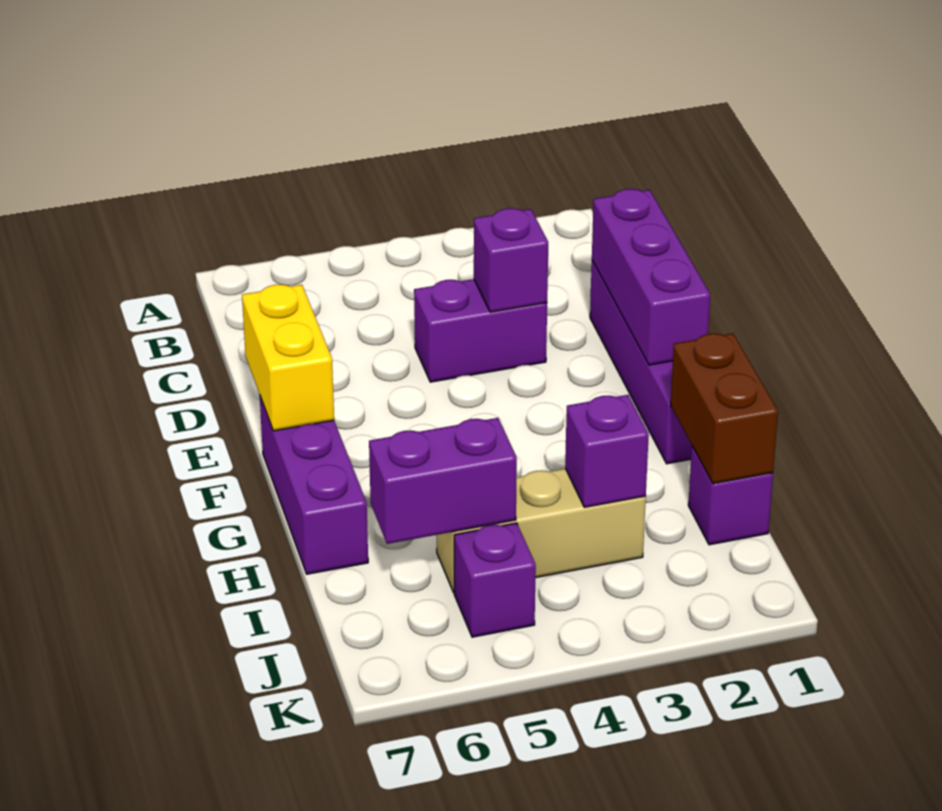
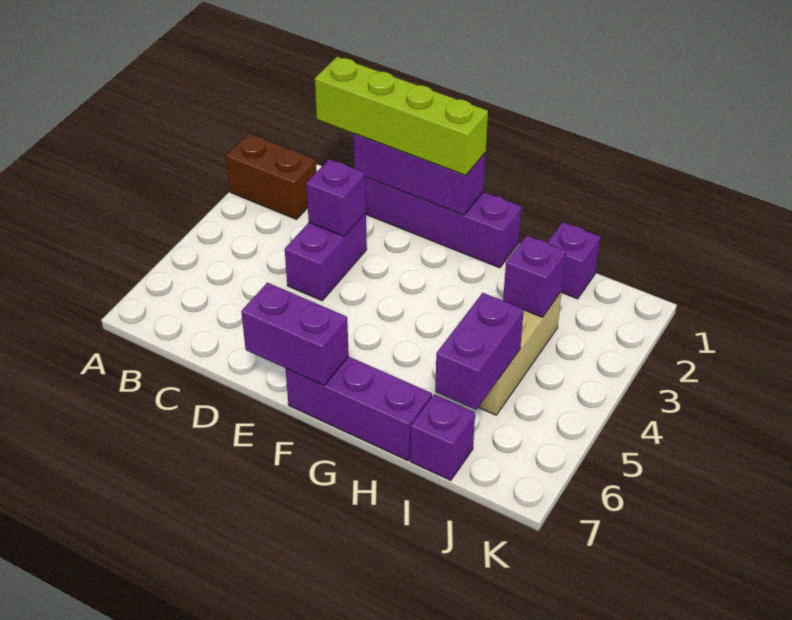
none -> lime 1x4 brick [315,57,488,175]
yellow 1x2 brick [242,284,334,431] -> purple 1x2 brick [241,283,349,386]
brown 1x2 brick [671,333,778,484] -> brown 1x2 brick moved to [226,134,317,219]
purple 1x1 brick [454,523,536,637] -> purple 1x1 brick moved to [410,394,475,480]

